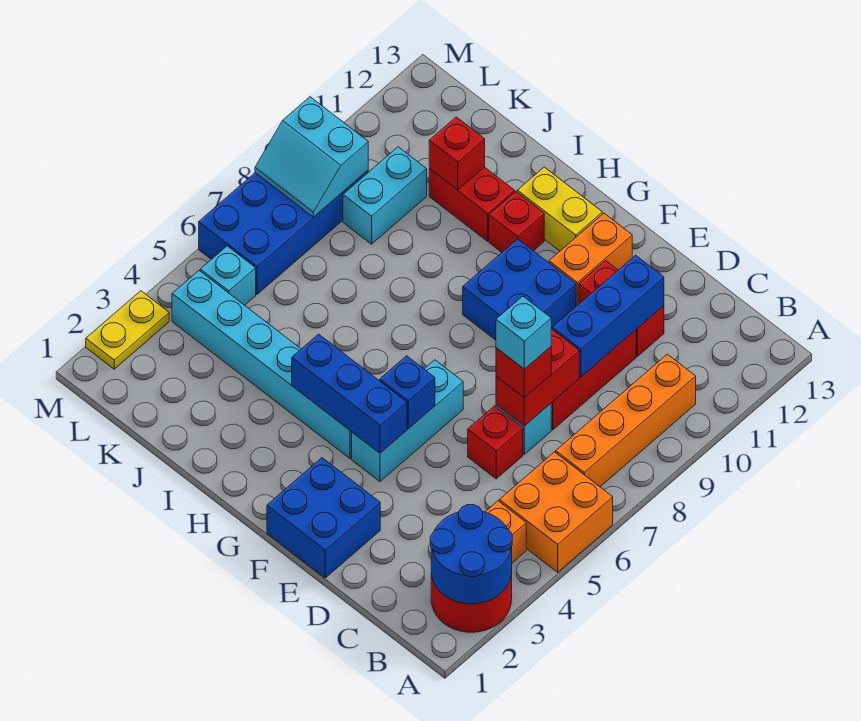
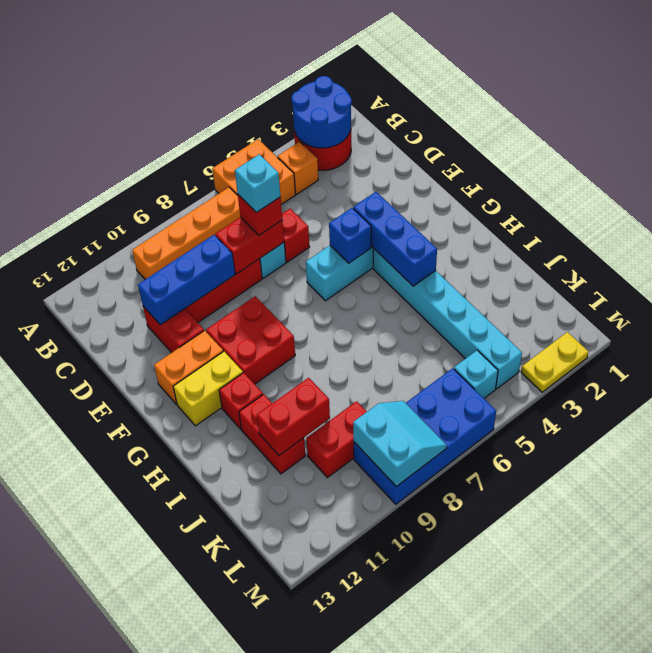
blue 2x2 brick [267,458,380,578] -> none
blue 2x2 brick [463,239,576,340] -> red 2x2 brick [206,296,295,384]
yellow 1x2 brick [517,167,603,251] -> yellow 1x2 brick turned to [173,351,243,426]
red 1x1 brick [429,117,485,190] -> red 1x2 brick [257,378,330,455]
cyan 1x2 brick [343,147,427,244] -> red 1x2 brick [306,401,367,478]

